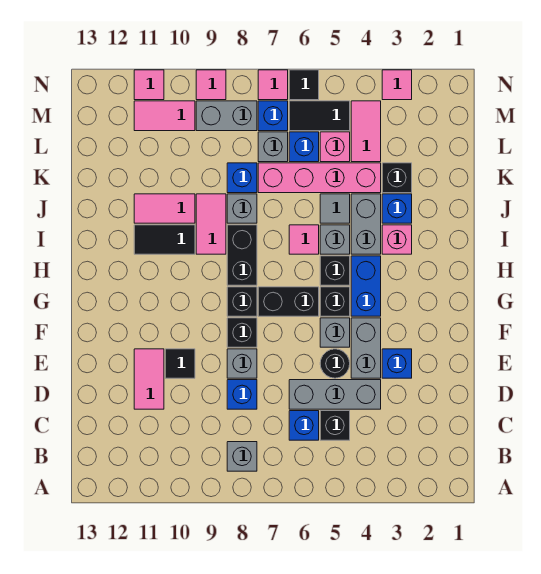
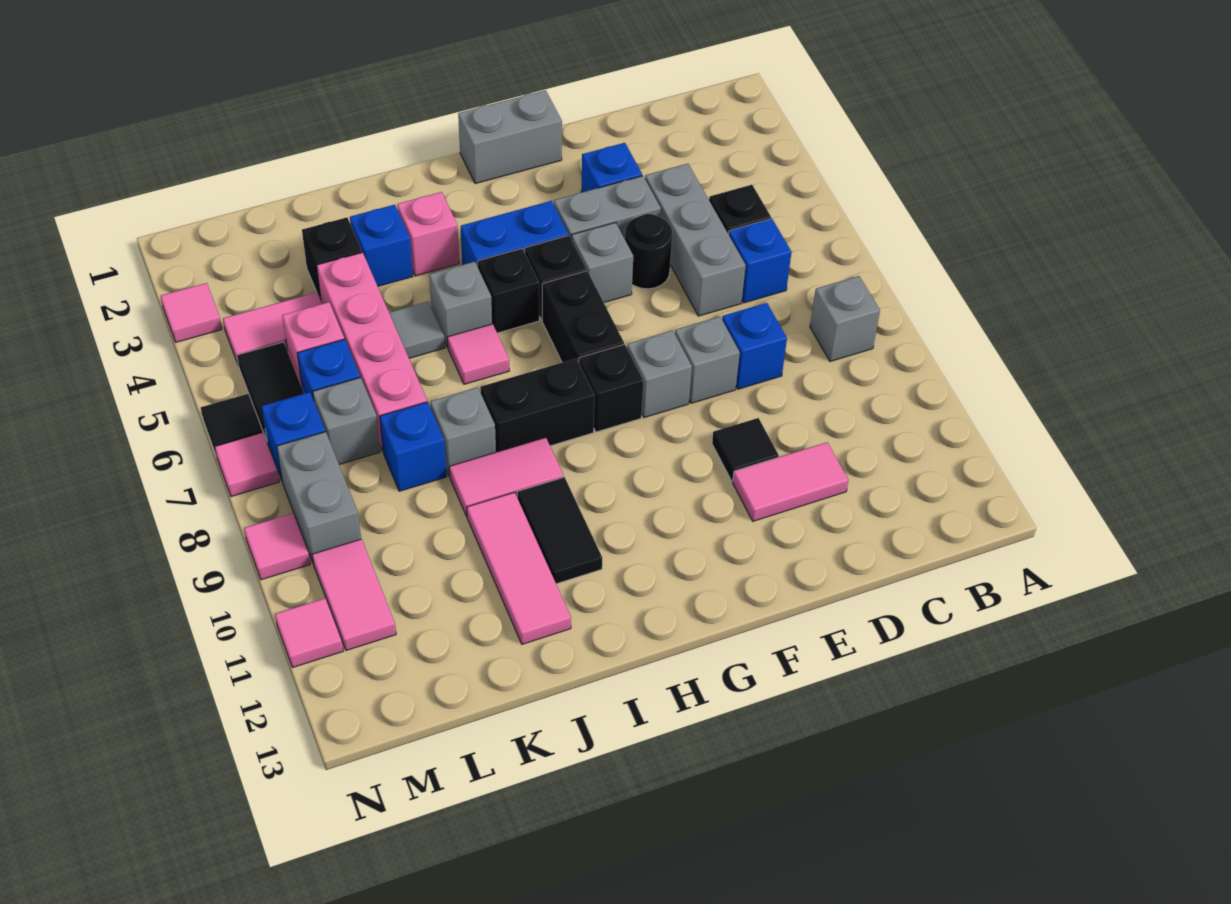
black 1x1 brick [227,318,257,347] -> grey 1x1 brick [627,330,692,418]
grey 1x2 brick [351,194,381,254] -> grey 1x2 brick moved to [458,90,562,184]
pink 1x2 tile [134,194,195,223] -> pink 1x3 tile [467,492,571,644]

